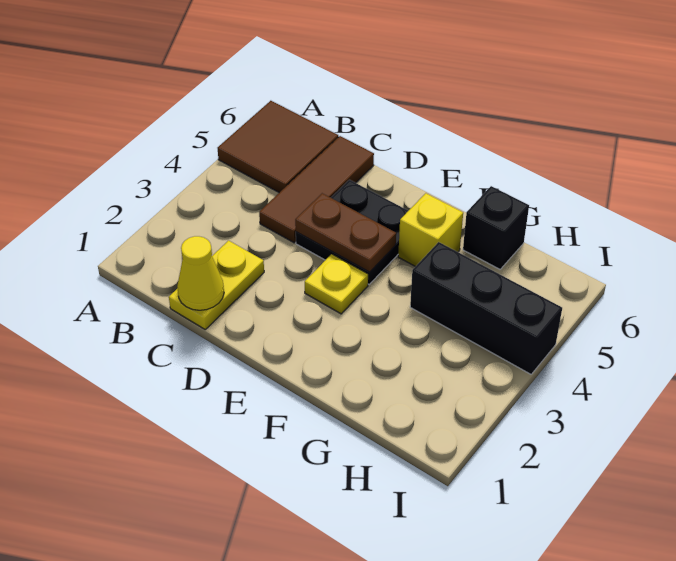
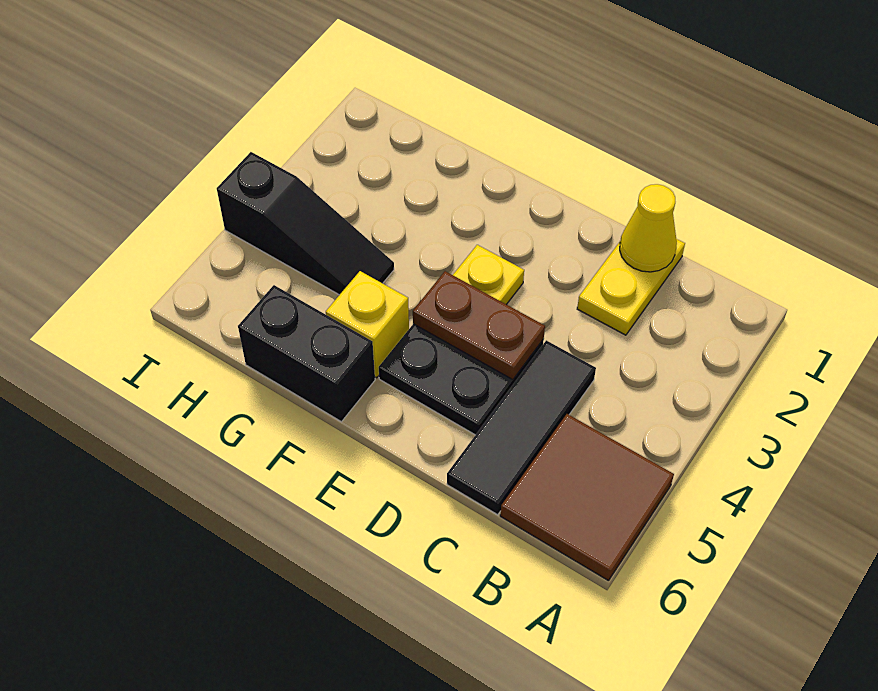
brown 1x3 tile [259,136,374,243] -> black 1x3 tile [447,340,596,515]
black 1x3 brick [410,242,562,374] -> black 1x3 slope [217,152,394,295]
black 1x1 brick [463,186,529,269] -> black 1x2 brick [238,285,375,422]

